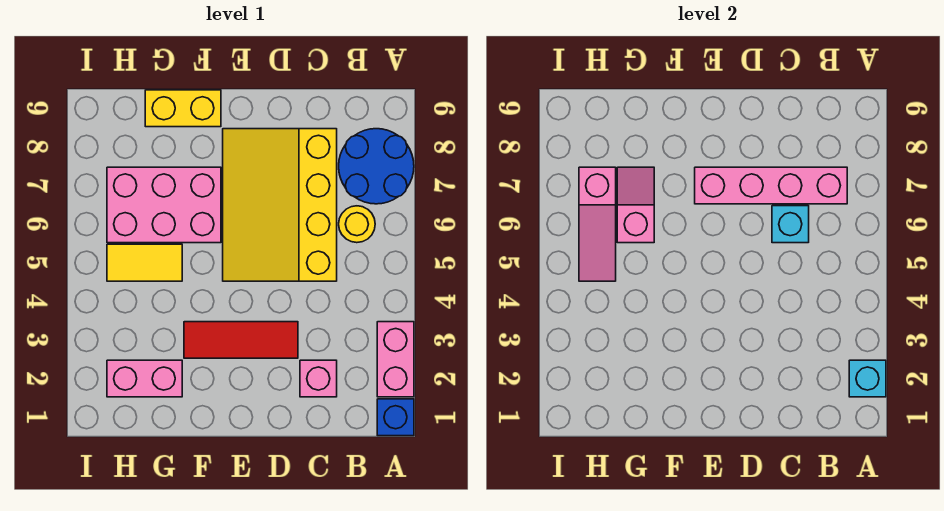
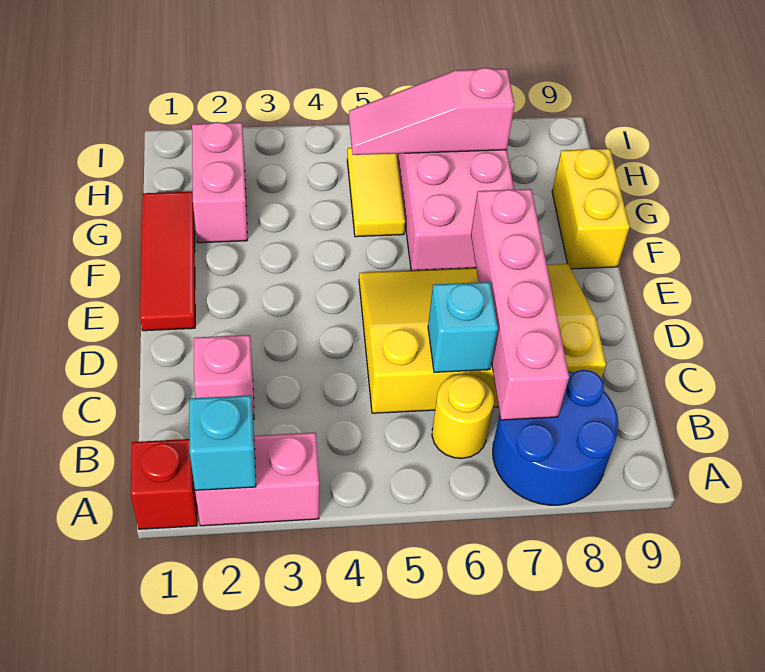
blue 1x1 brick [377,399,414,436] -> red 1x1 brick [131,439,197,529]
red 1x3 tile [184,322,298,358] -> red 1x3 tile moved to [140,192,195,331]
pink 1x2 slope [617,167,654,243] -> none

